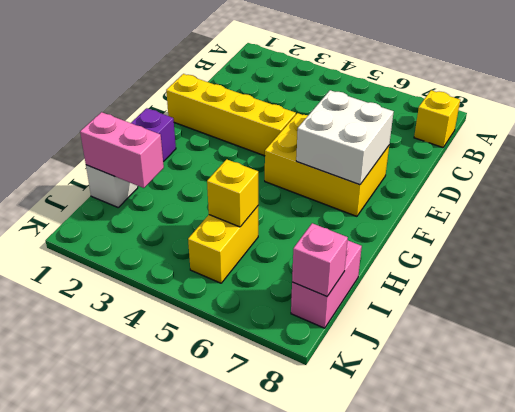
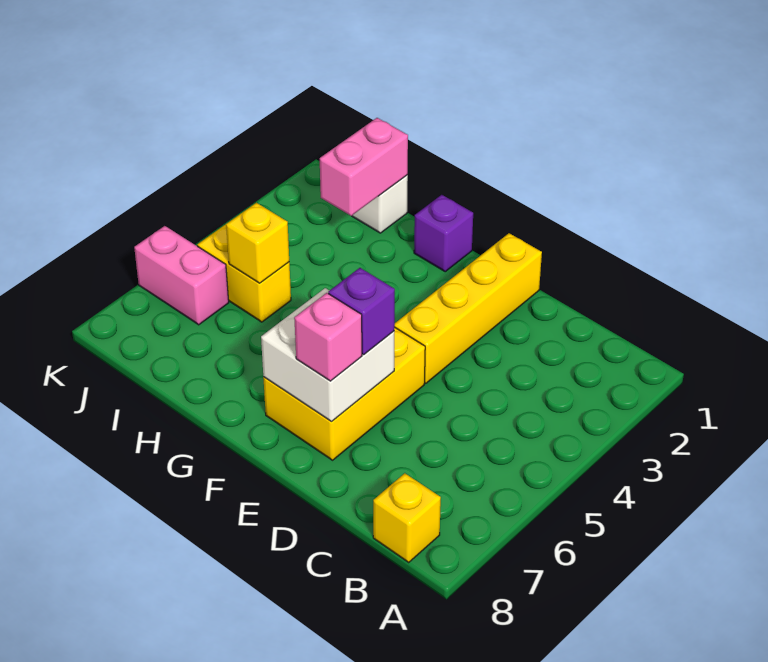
none -> purple 1x1 brick [328,268,395,355]
pink 1x2 brick [291,241,362,328] -> pink 1x2 brick moved to [134,226,229,325]
pink 1x1 brick [292,223,348,296] -> pink 1x1 brick moved to [294,293,362,381]

